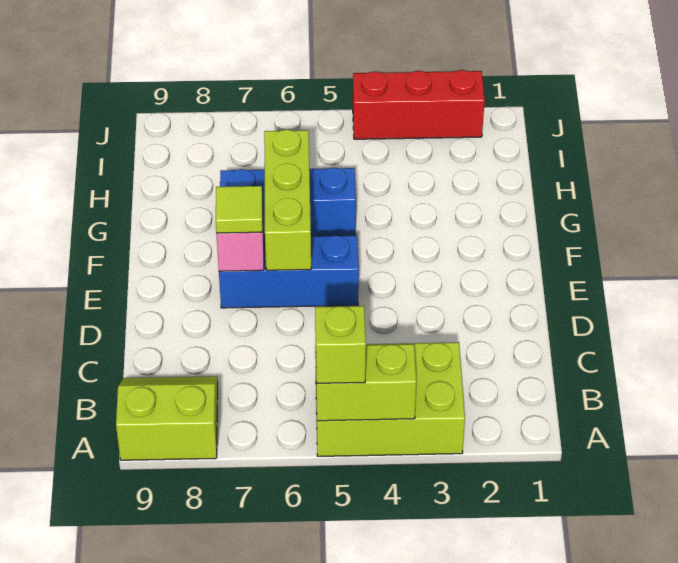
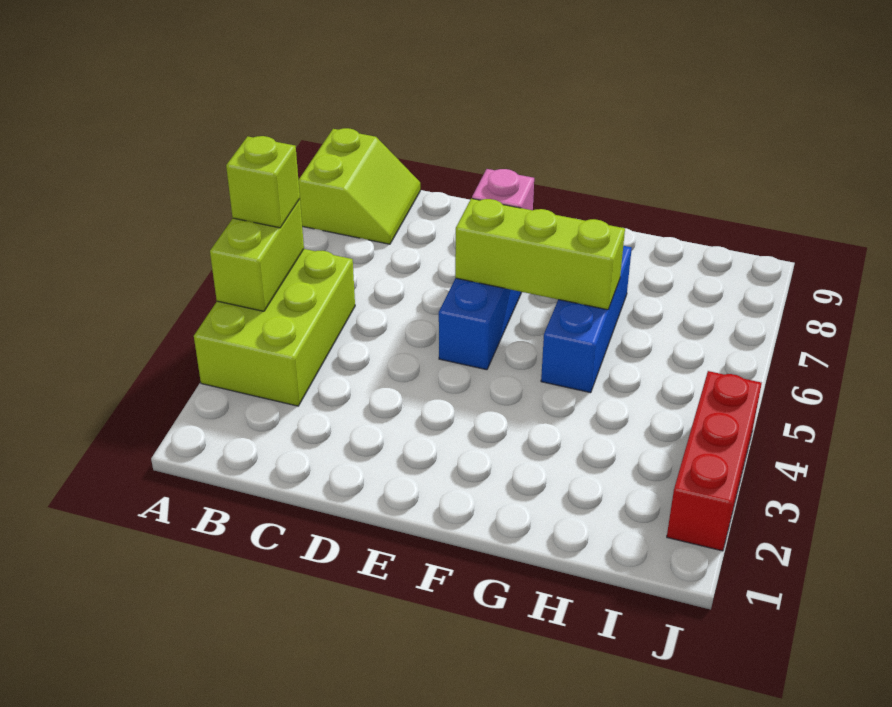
lime 1x1 tile [216,186,262,233] -> none

